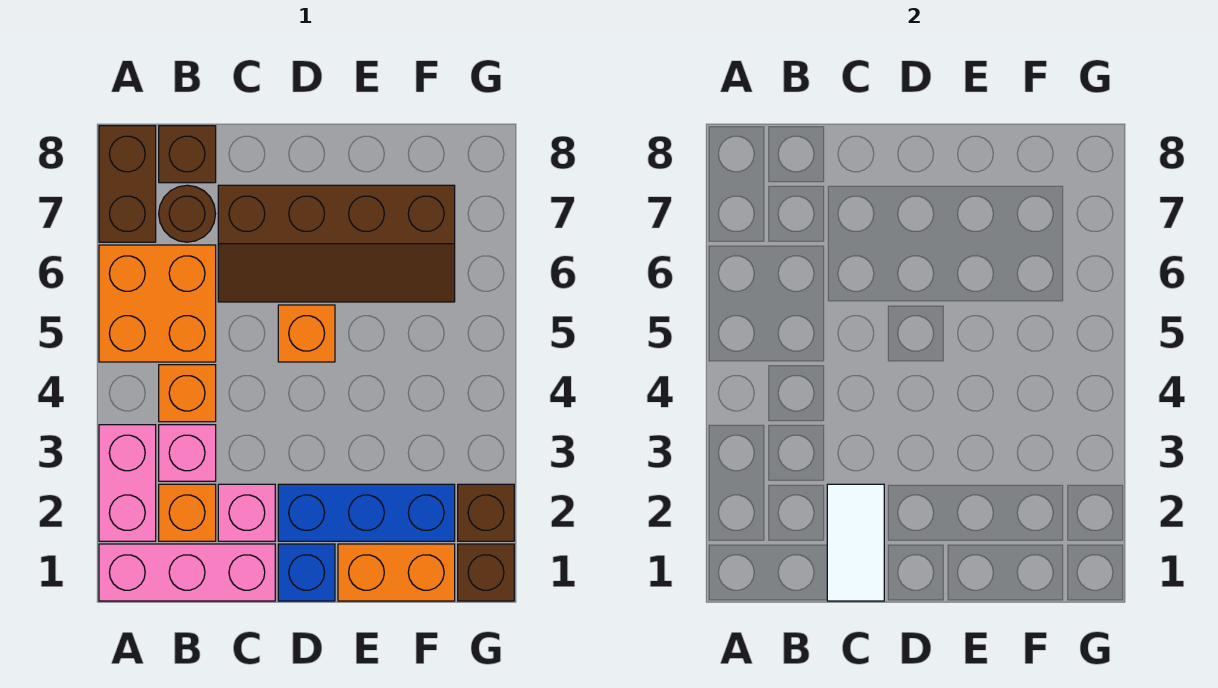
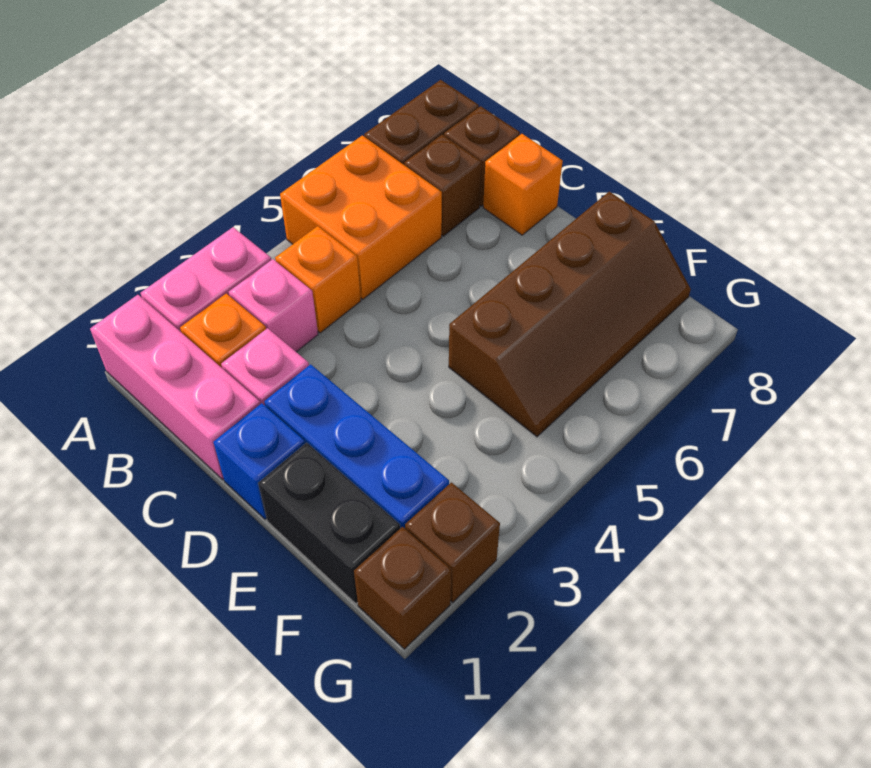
brown 1x1 round brick [159,185,216,242] -> brown 1x1 brick [404,135,481,236]
white 1x2 tile [827,484,884,601] -> none
brown 2x4 slope [218,185,455,302] -> brown 2x4 slope turned to [449,192,691,437]
orange 1x1 brick [278,305,335,362] -> orange 1x1 brick moved to [483,134,563,235]
orange 1x2 brick [338,544,455,601] -> black 1x2 brick [258,443,400,604]

